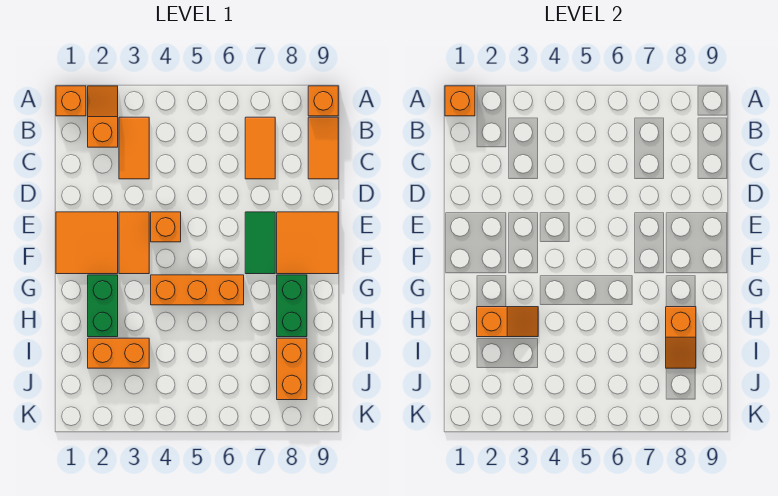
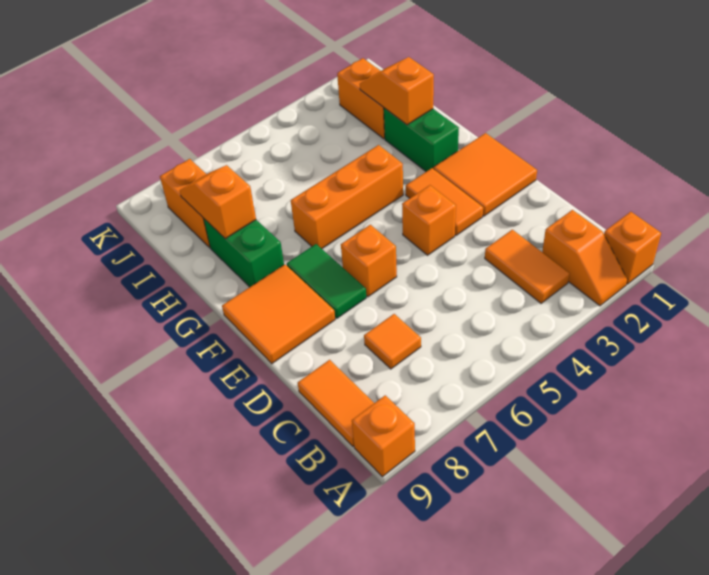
orange 1x1 brick [445,86,475,116] -> orange 1x1 brick moved to [341,225,397,297]
orange 1x2 tile [245,117,275,179] -> orange 1x1 tile [364,314,421,369]
orange 1x2 slope [477,307,538,337] -> orange 1x2 slope turned to [360,57,434,125]
orange 1x2 brick [88,338,149,368] -> orange 1x2 brick turned to [337,58,385,139]

